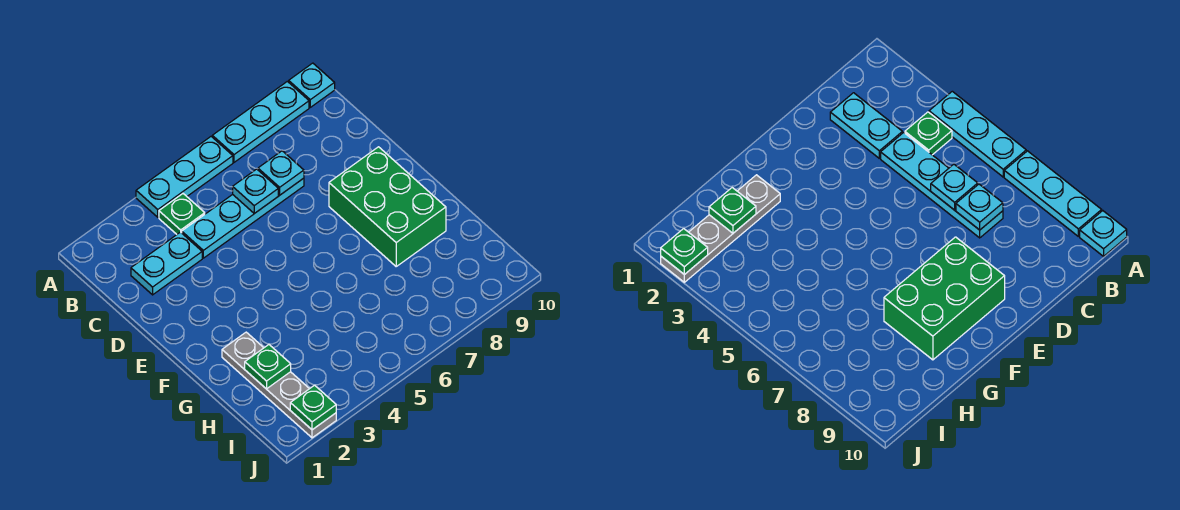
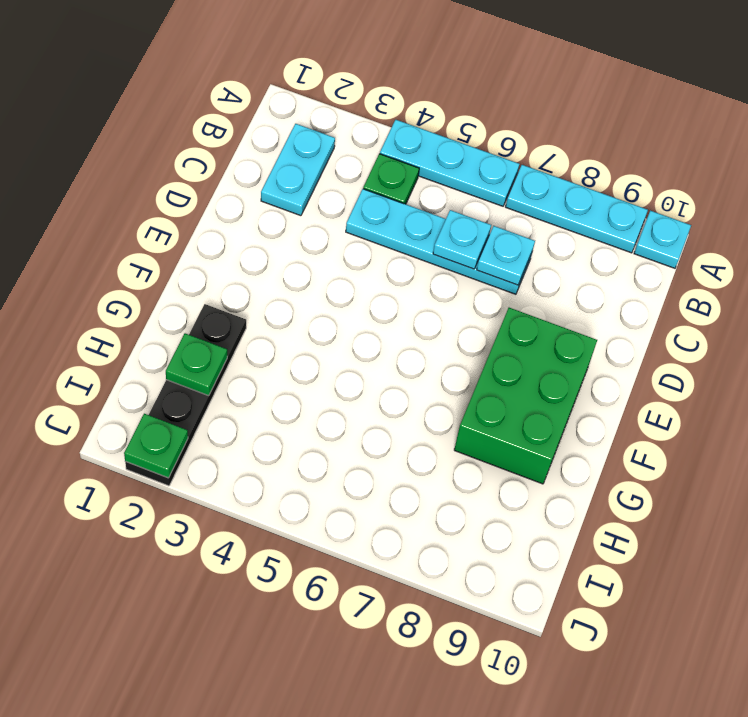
cyan 1x2 plate [131,232,202,295] -> cyan 1x2 plate turned to [261,124,335,216]
grey 1x4 plate [222,332,336,438] -> black 1x4 plate [125,304,246,486]

